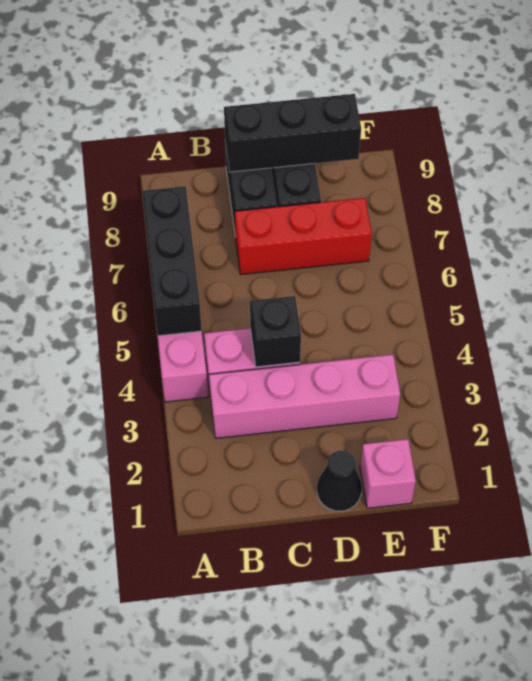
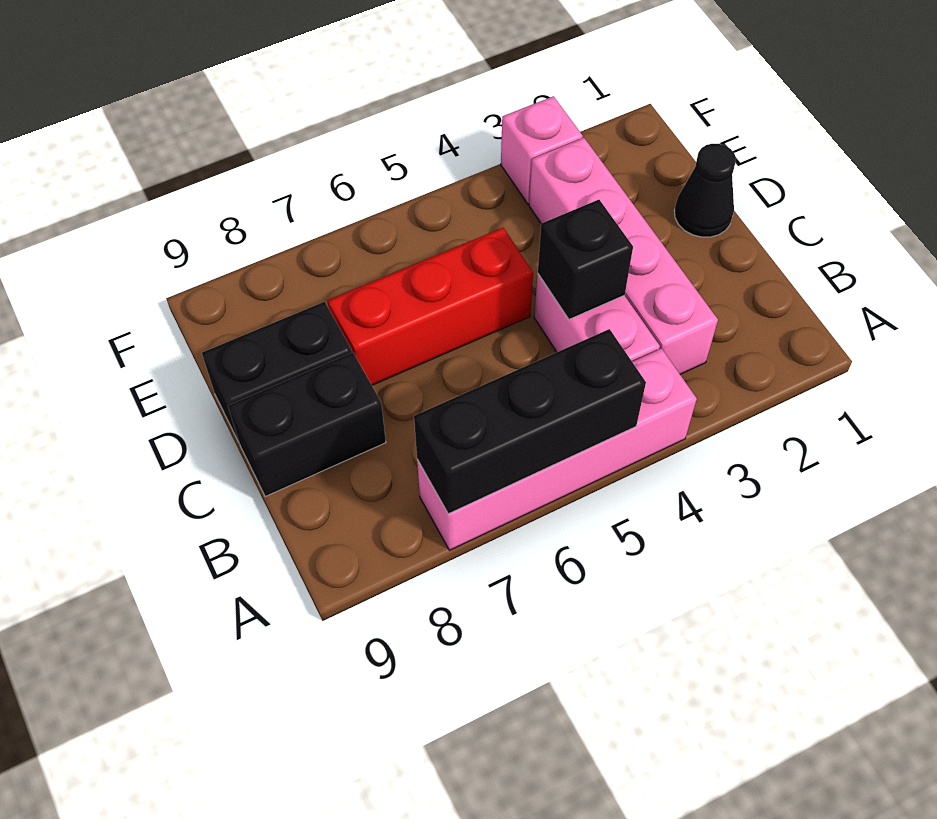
red 1x3 brick [235,198,372,275] -> red 1x3 brick turned to [328,228,533,385]
black 1x3 brick [224,94,361,172] -> none
pink 1x1 brick [360,439,416,508] -> pink 1x1 brick moved to [501,96,583,204]

